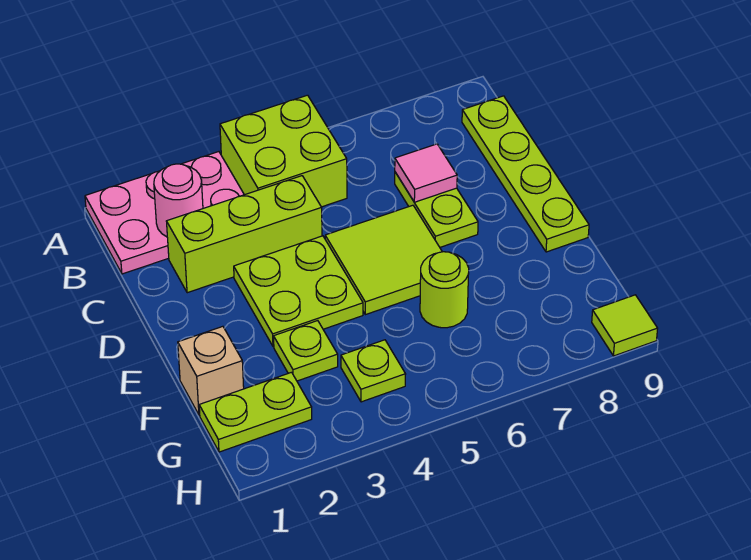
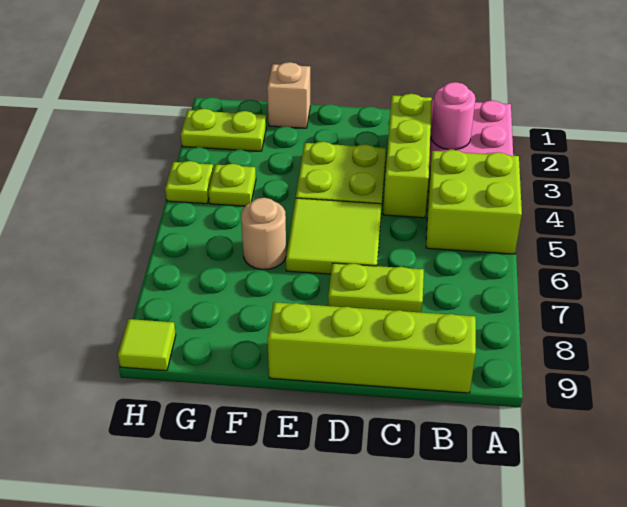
lime 1x4 plate [462,96,589,252] -> lime 1x4 brick [268,302,476,393]
pink 1x1 tile [395,144,457,202] -> none
lime 1x1 plate [274,321,338,381] -> lime 1x1 plate moved to [165,161,213,204]
lime 1x1 round brick [420,252,469,328] -> tan 1x1 round brick [241,198,286,270]
lime 1x2 plate [199,372,312,452] -> lime 1x2 plate turned to [181,109,266,151]

